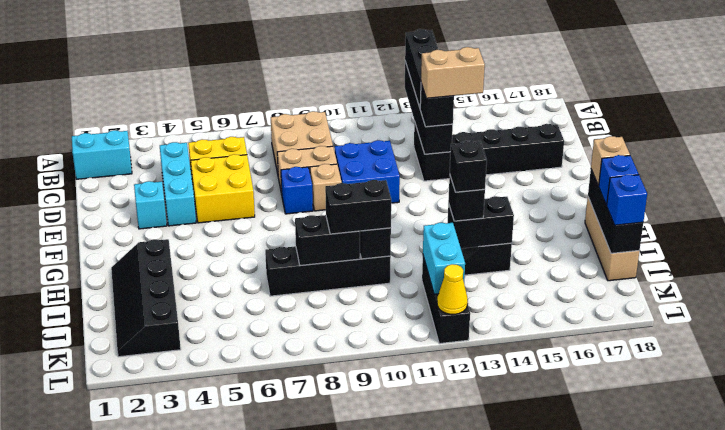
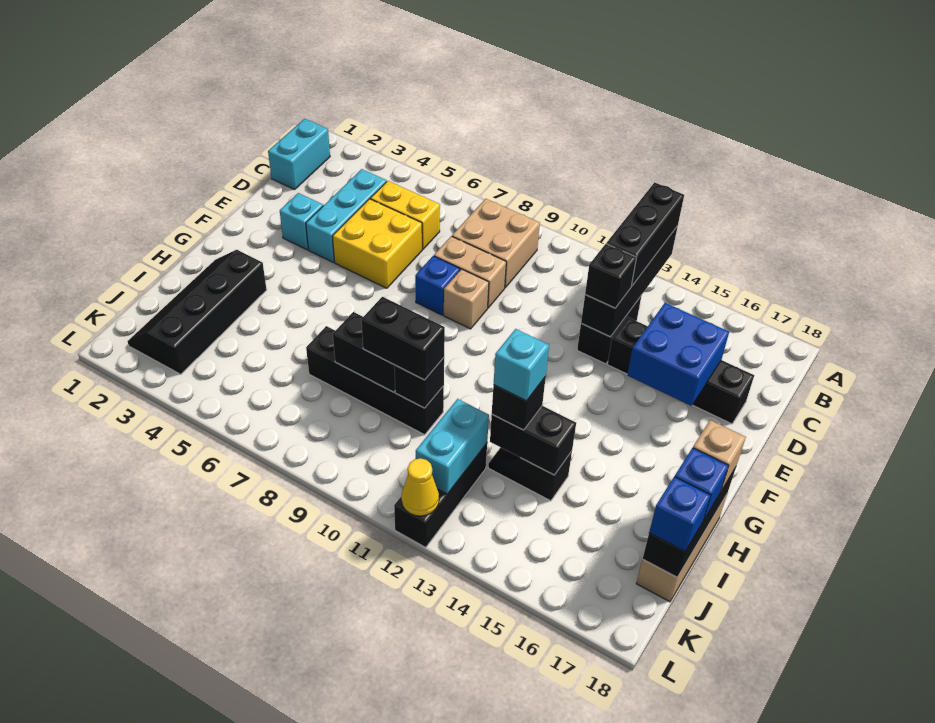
cyan 1x2 brick [72,130,132,179] -> cyan 1x2 brick turned to [268,119,330,189]
blue 2x2 brick [335,140,400,203] -> blue 2x2 brick moved to [627,303,729,406]
tan 1x2 brick [421,47,485,98] -> none
black 1x1 brick [450,141,487,192] -> cyan 1x1 brick [494,329,549,401]

